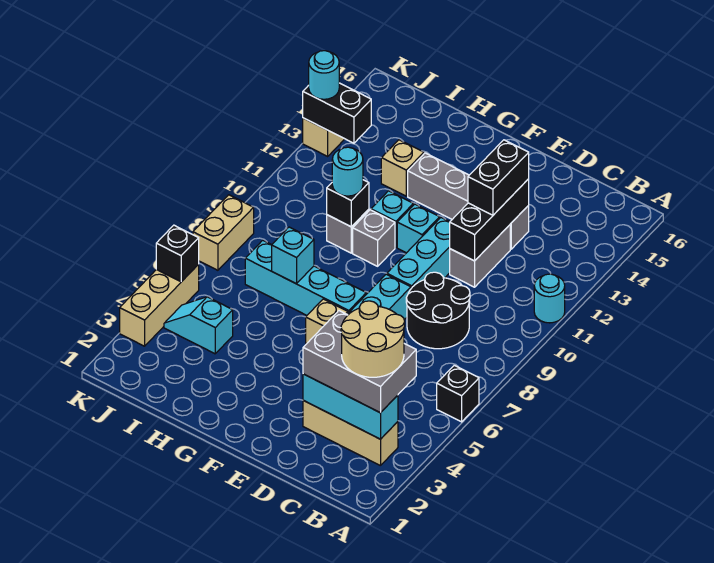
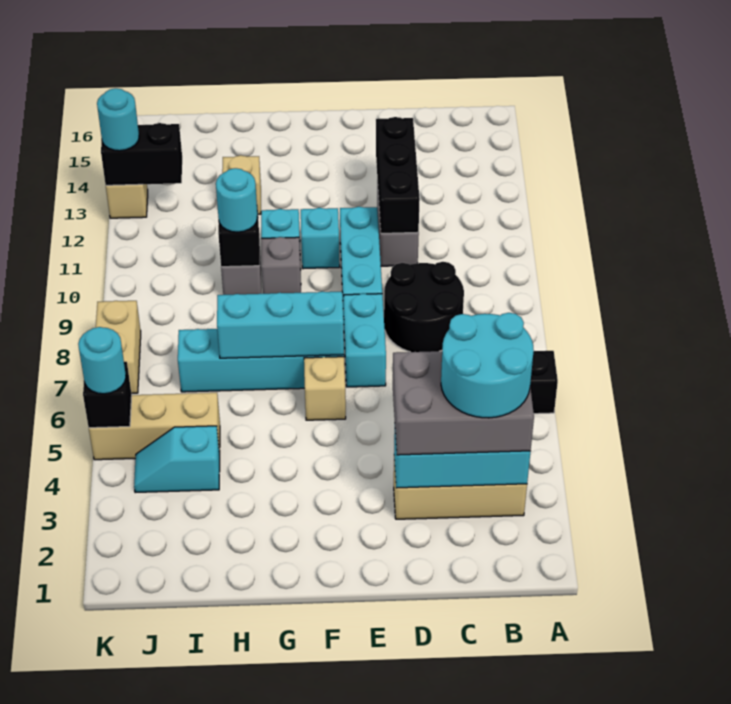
cyan 1x1 round brick [534,274,565,323] -> cyan 1x1 round brick moved to [78,327,126,394]
tan 2x2 round brick [341,301,405,377] -> cyan 2x2 round brick [441,313,534,418]
black 1x2 brick [468,140,529,215] -> none
grey 1x4 brick [408,153,529,249] -> none
cyan 1x1 brick [272,227,314,284] -> cyan 1x3 brick [217,291,344,358]
tan 1x3 brick [120,264,199,346] -> tan 1x3 brick turned to [89,393,220,460]

